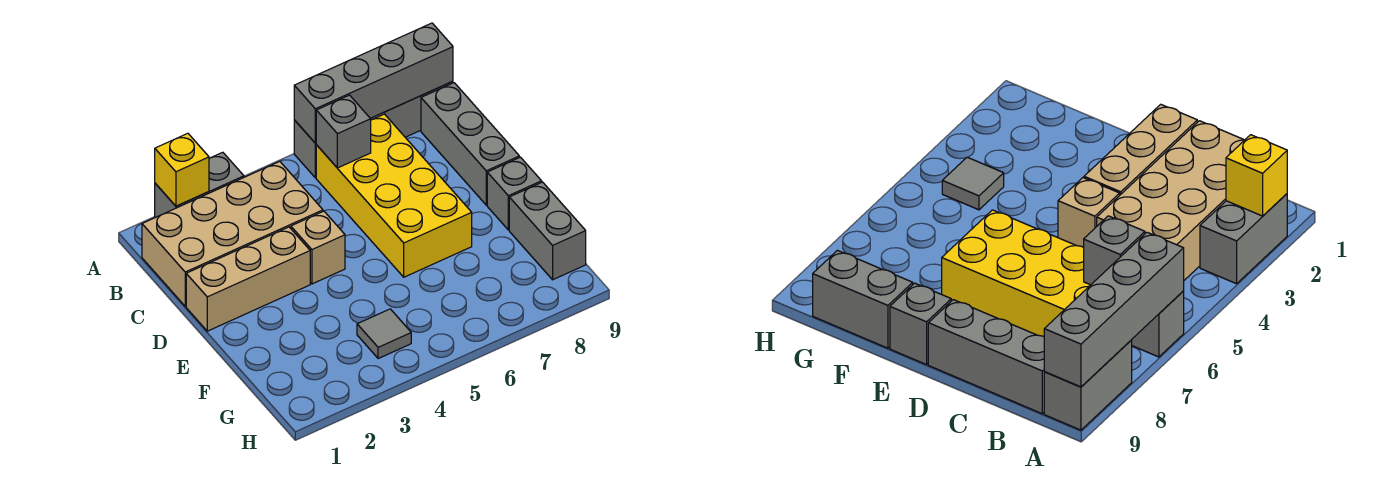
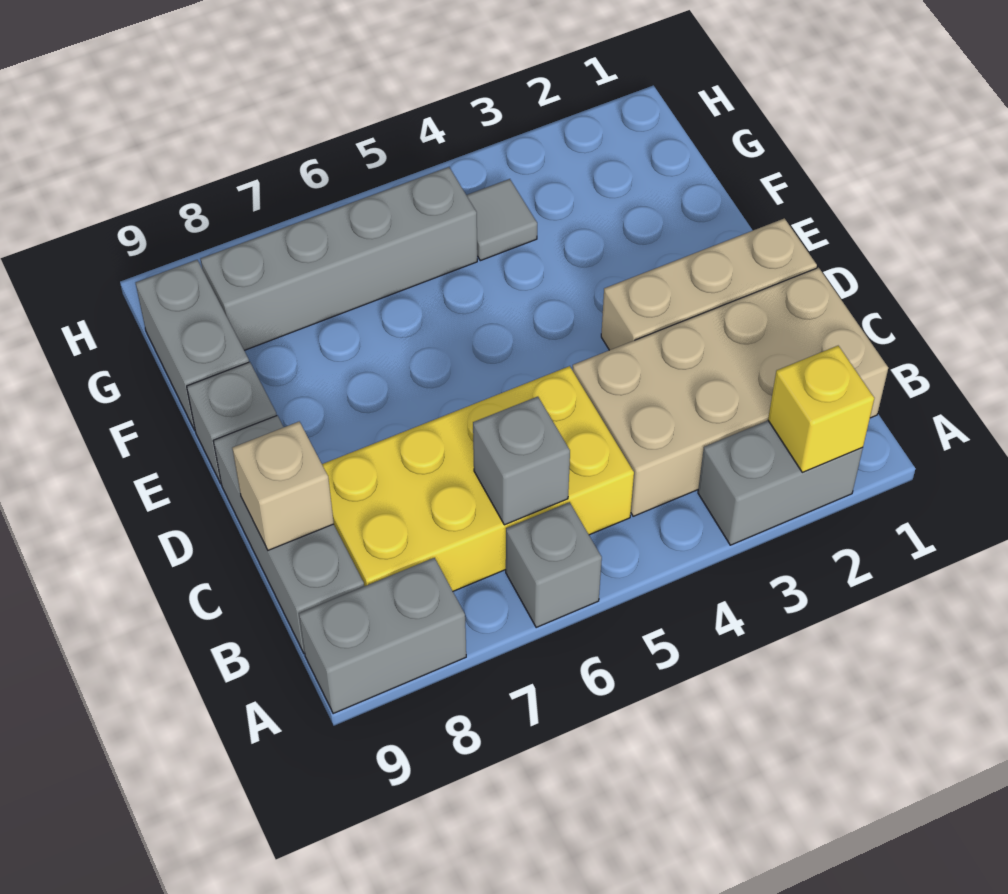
grey 1x4 brick [294,23,453,143] -> grey 1x4 brick moved to [201,167,477,350]
yellow 2x4 brick [316,114,472,277] -> yellow 2x4 brick turned to [322,366,634,591]
tan 1x1 brick [291,211,345,284] -> tan 1x1 brick moved to [232,422,334,550]

